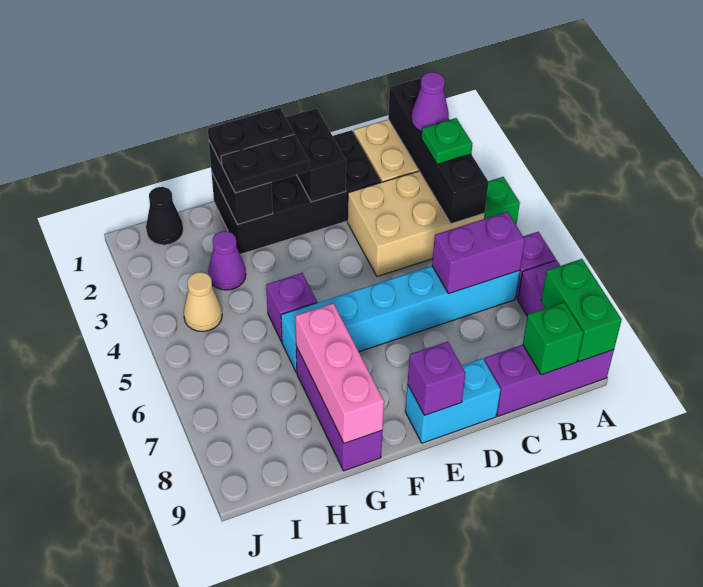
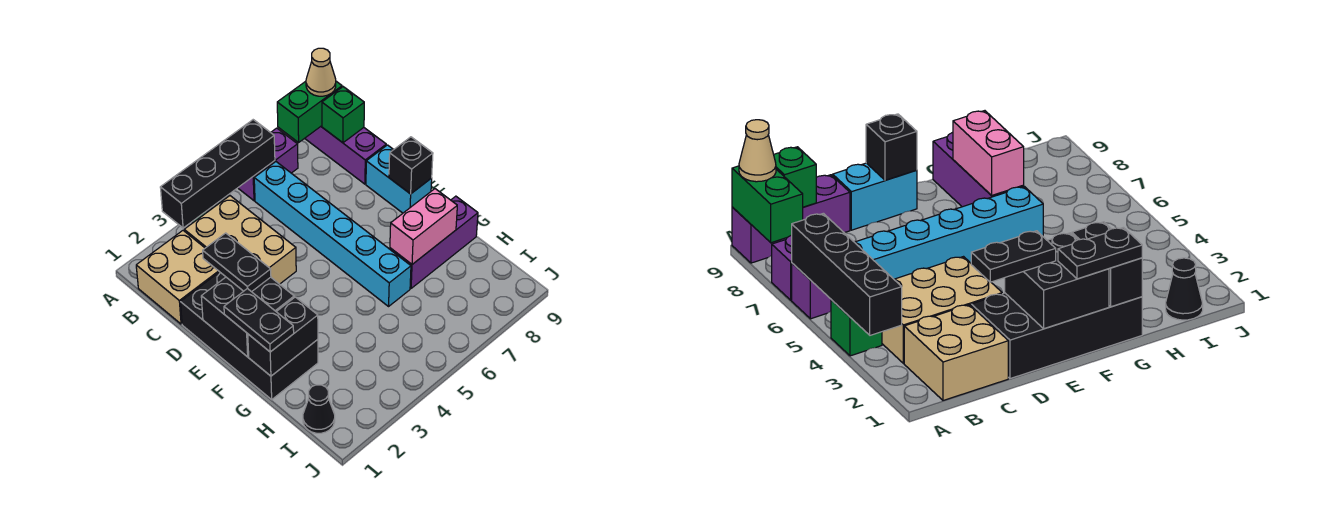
black 1x4 brick [388,78,489,224] -> black 1x4 brick moved to [160,120,275,228]
purple 1x1 cone [411,72,449,132] -> none
green 1x1 plate [421,118,472,164] -> none
purple 1x2 brick [432,212,525,294] -> none
black 1x2 brick [286,108,346,202] -> black 2x2 brick [201,277,294,357]
purple 1x1 brick [408,341,466,415] -> black 1x1 brick [389,137,433,194]
black 1x2 plate [221,134,309,193] -> black 1x2 plate moved to [203,233,271,292]
purple 1x1 brick [266,273,317,342] -> none
pink 1x3 brick [295,303,384,443] -> pink 1x2 brick [390,189,457,264]
purple 1x1 cone [208,231,246,290] -> none
tan 1x1 cone [184,272,222,332] -> tan 1x1 cone moved to [306,48,336,96]

